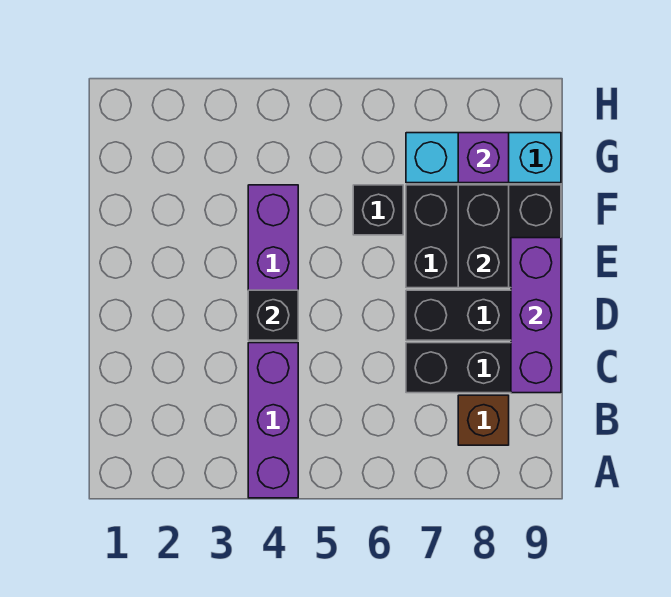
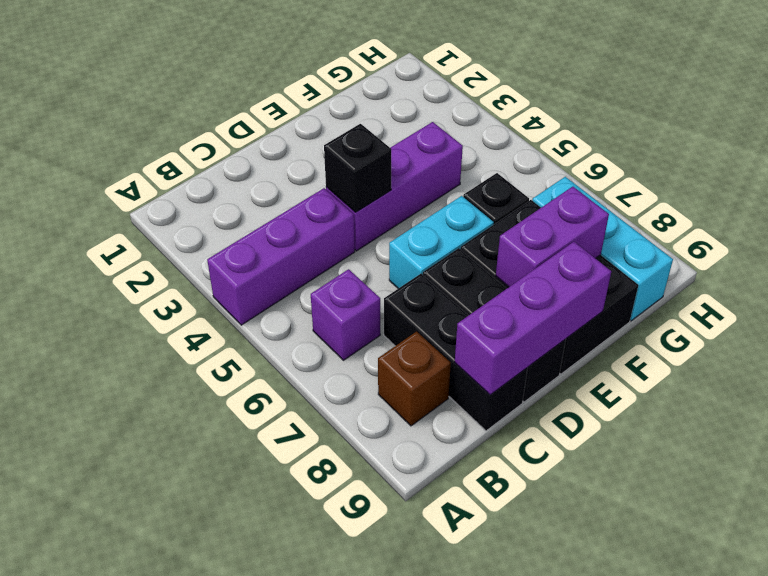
none -> cyan 1x2 brick [389,196,494,289]
black 1x2 brick [458,185,509,288] -> purple 1x2 brick [496,187,609,287]
purple 1x1 brick [458,133,509,183] -> purple 1x1 brick moved to [311,269,380,360]

